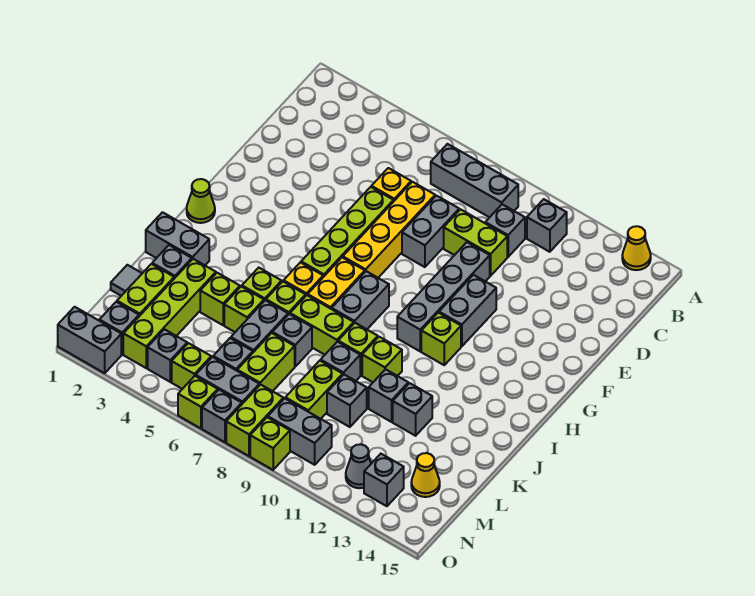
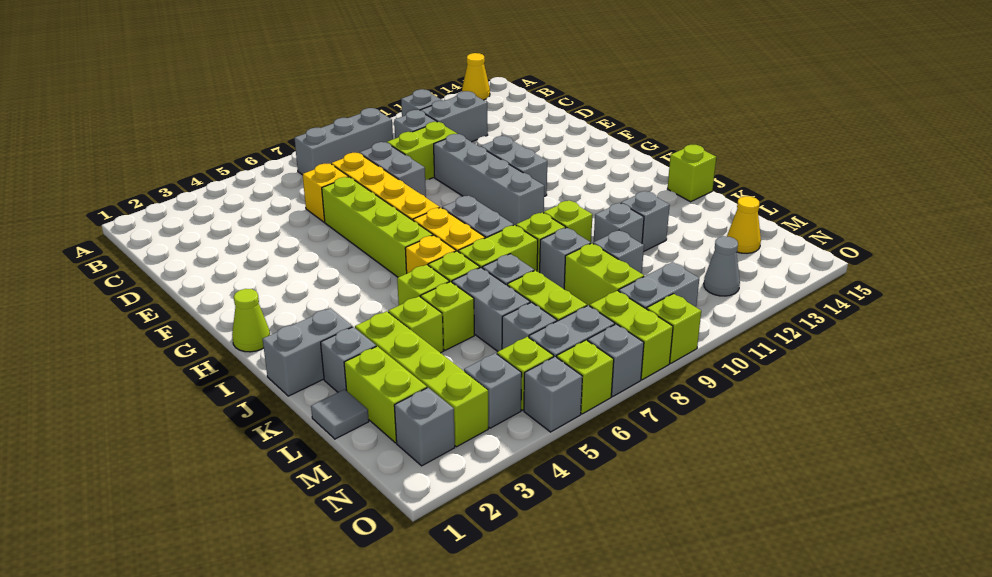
lime 1x1 brick [421,313,461,365] -> lime 1x1 brick moved to [668,145,716,202]
grey 1x1 brick [364,454,404,506] -> grey 1x1 brick moved to [524,357,582,432]
grey 1x2 brick [58,307,121,373] -> grey 1x2 brick moved to [421,91,488,142]

